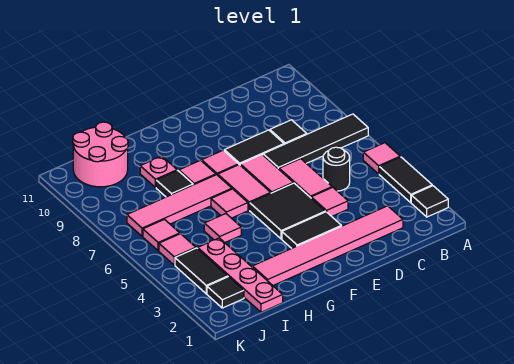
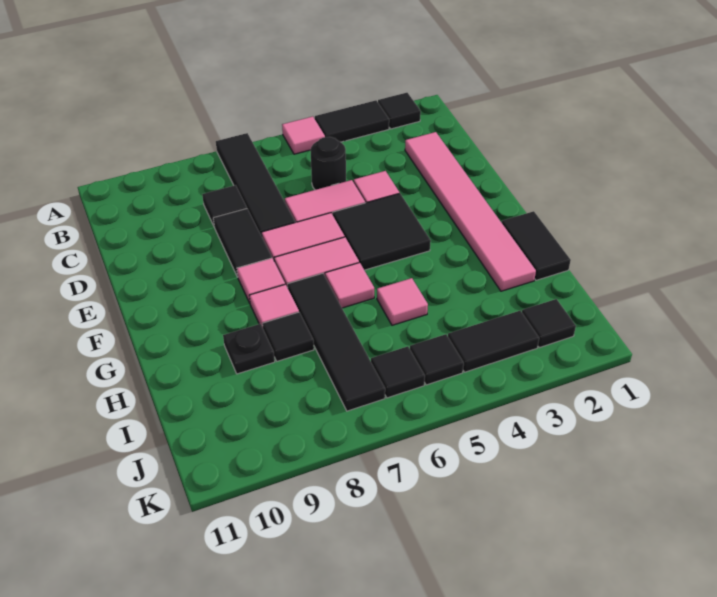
black 1x2 tile [282,212,341,248] -> black 1x2 tile moved to [502,211,571,280]
pink 1x4 tile [127,175,232,236] -> black 1x4 tile [288,273,385,411]
pink 1x1 plate [140,156,177,188] -> black 1x1 plate [223,324,275,374]
pink 1x4 plate [197,238,283,312] -> none
pink 2x2 round brick [73,122,128,187] -> none
pink 1x1 tile [159,234,196,265] -> black 1x1 tile [410,334,464,385]
pink 1x1 tile [143,219,180,251] -> black 1x1 tile [371,346,425,398]

